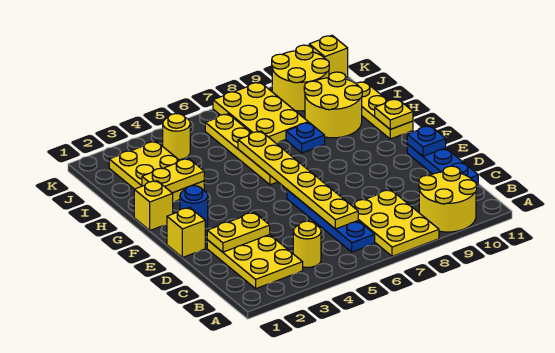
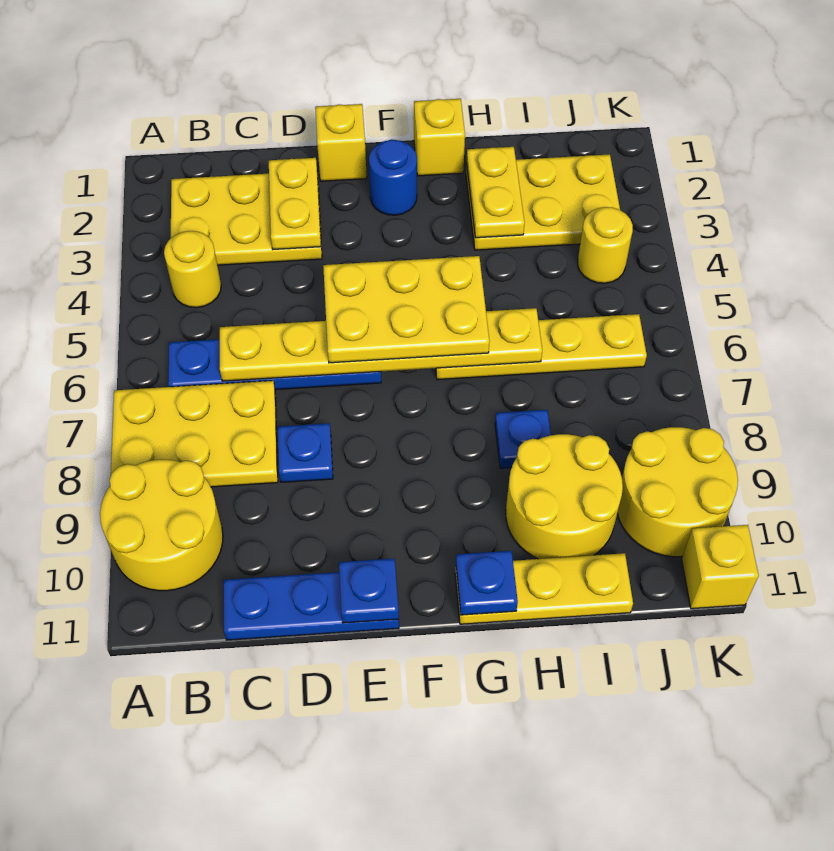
none -> blue 1x1 plate [278,423,333,482]
yellow 1x1 plate [375,99,413,129] -> blue 1x1 plate [456,551,518,615]
yellow 2x3 plate [213,82,308,143] -> yellow 2x3 plate moved to [323,256,489,363]

